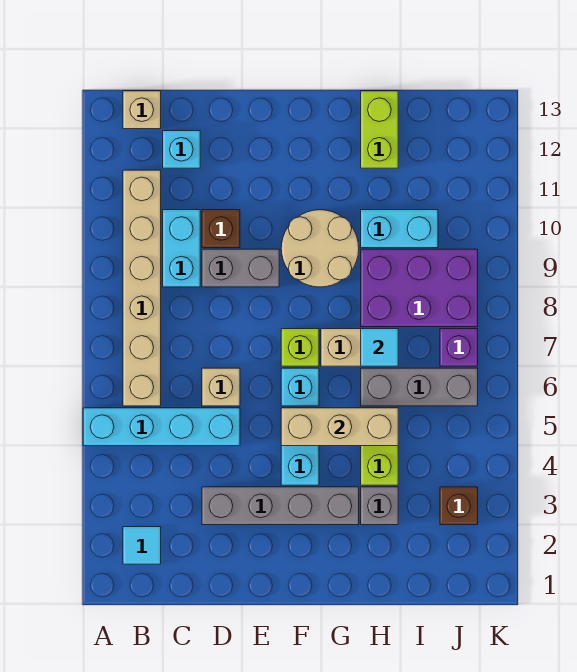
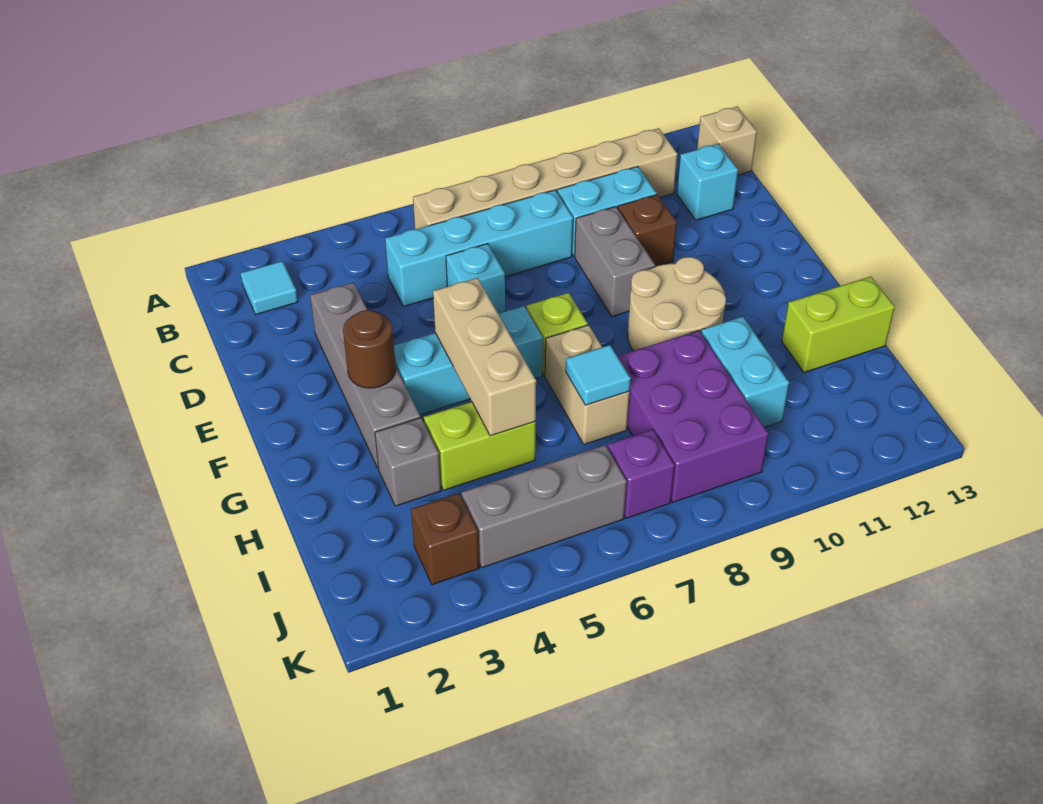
cyan 1x4 brick [83,408,240,446] -> cyan 1x4 brick turned to [385,190,573,307]
tan 1x1 brick [202,368,240,406] -> cyan 1x1 brick [446,244,505,314]
none -> brown 1x1 round brick [343,310,396,388]
grey 1x3 brick [361,368,478,406] -> grey 1x3 brick turned to [461,445,627,568]

